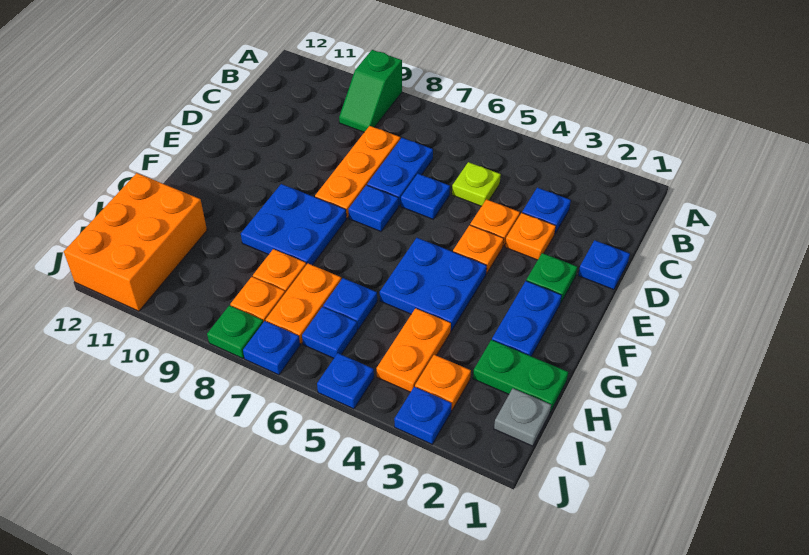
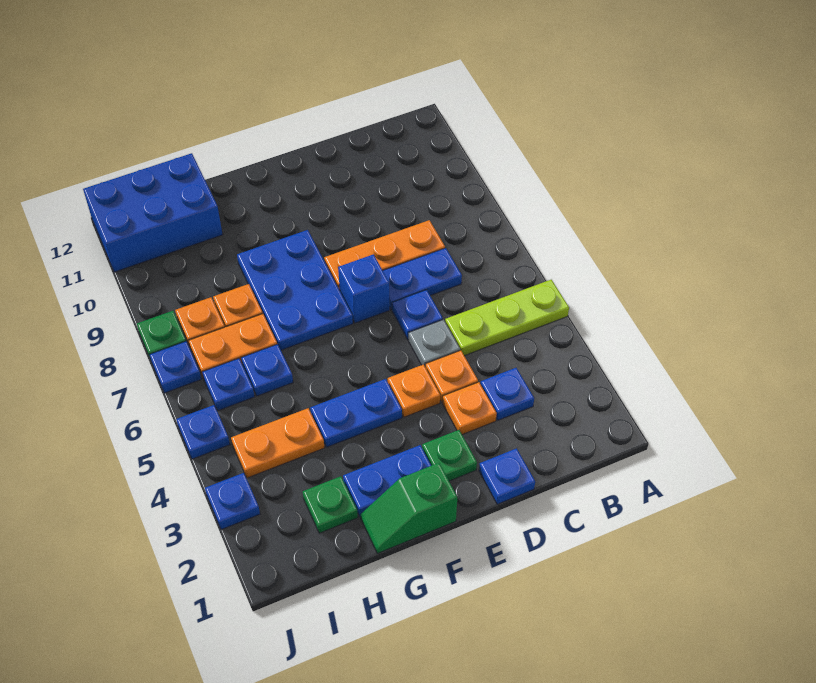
green 1x2 slope [339,50,402,132] -> green 1x2 slope moved to [360,463,457,553]
lime 1x1 plate [452,162,501,206] -> lime 1x3 plate [445,280,569,356]
blue 1x1 plate [348,185,398,231] -> blue 1x1 brick [338,254,390,323]
blue 2x2 plate [380,238,487,331] -> blue 1x2 plate [310,379,402,447]
blue 2x2 plate [241,184,346,265] -> blue 2x3 plate [237,230,353,350]
green 1x2 plate [473,340,568,412] -> green 1x1 plate [303,476,358,533]
orange 2x3 brick [64,173,207,311] -> blue 2x3 brick [83,153,223,272]
grey 1x1 plate [494,389,551,446] -> grey 1x1 plate moved to [409,320,460,366]
orange 1x1 plate [415,355,471,410] -> none

